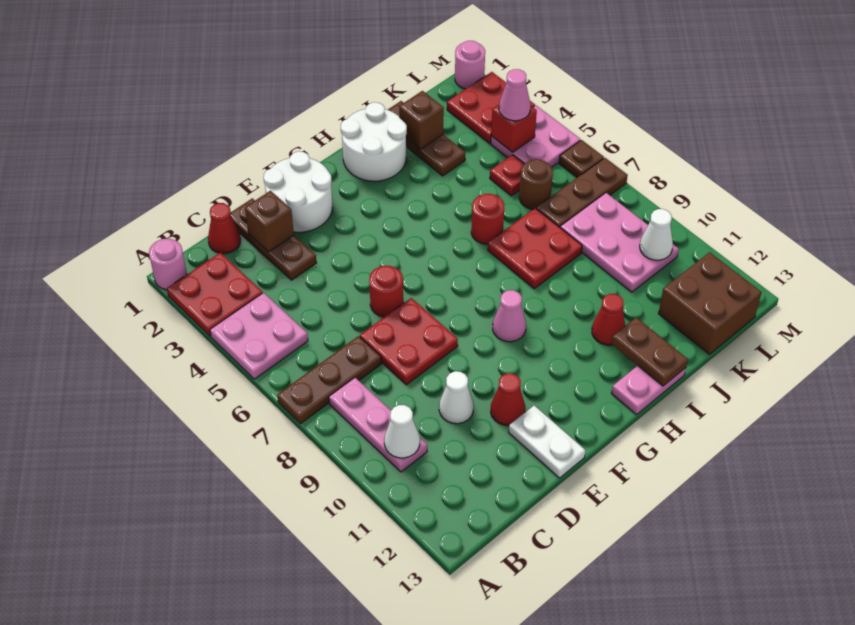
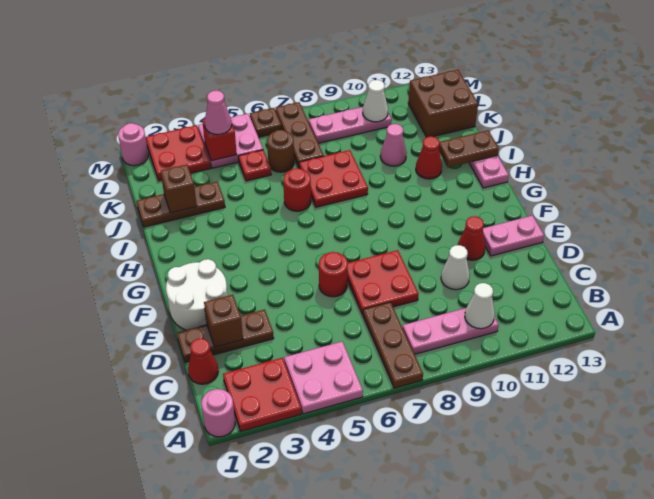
white 1x2 plate [509,406,585,478] -> pink 1x2 plate [483,216,544,256]
pink 1x1 cone [493,290,526,342] -> pink 1x1 cone moved to [380,124,407,166]
white 2x2 round brick [341,102,407,181] -> none
pink 2x3 plate [560,193,679,292] -> pink 1x3 plate [309,107,392,143]

